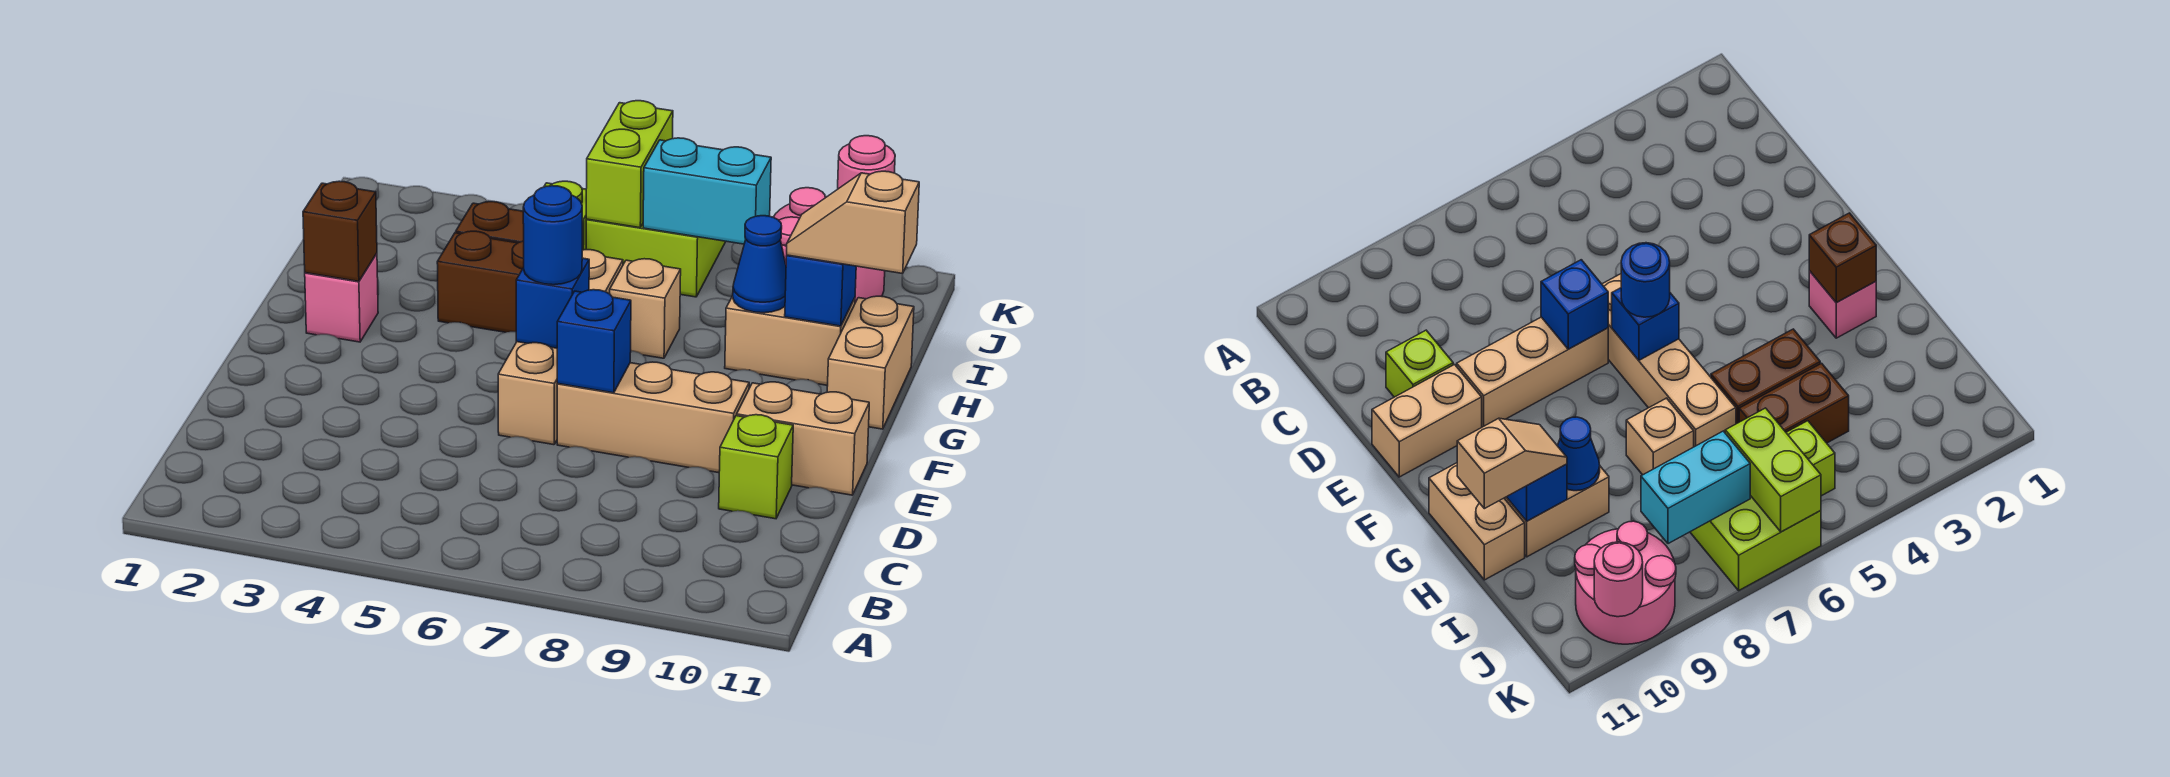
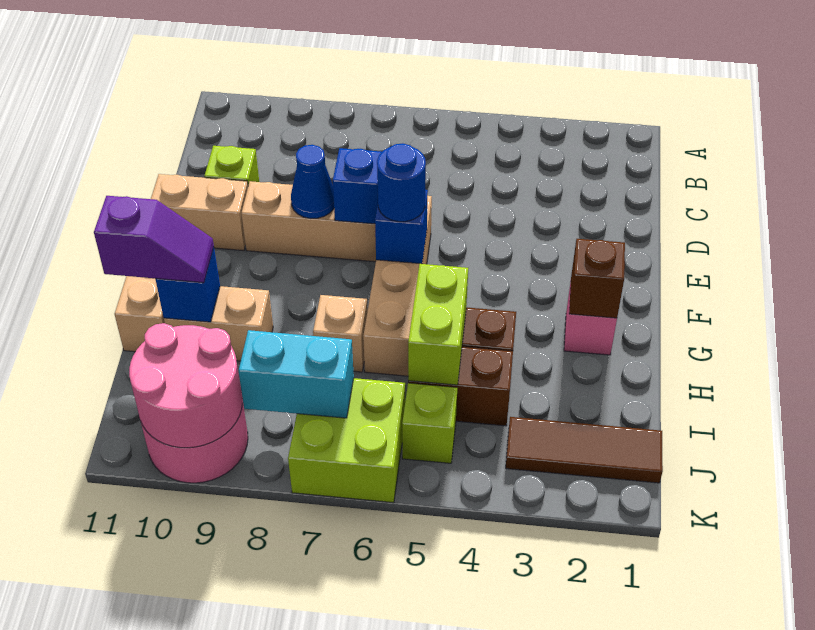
blue 1x1 cone [733,216,786,313] -> blue 1x1 cone moved to [291,145,334,218]
tan 1x2 slope [787,171,919,274] -> purple 1x2 slope [94,196,214,283]
none -> brown 1x3 tile [506,417,663,483]
lime 1x2 brick [586,101,673,228] -> lime 1x2 brick moved to [408,264,468,385]
pink 1x1 round brick [838,136,895,189] -> pink 2x2 round brick [129,323,242,448]

